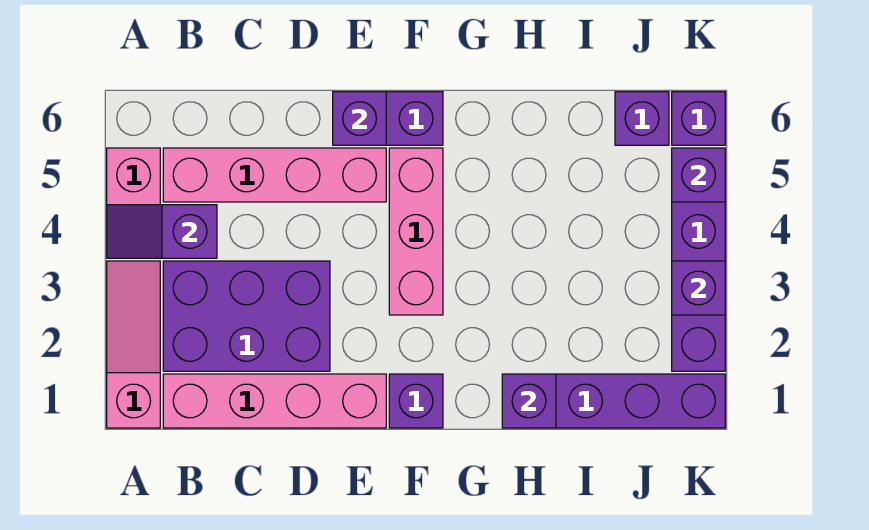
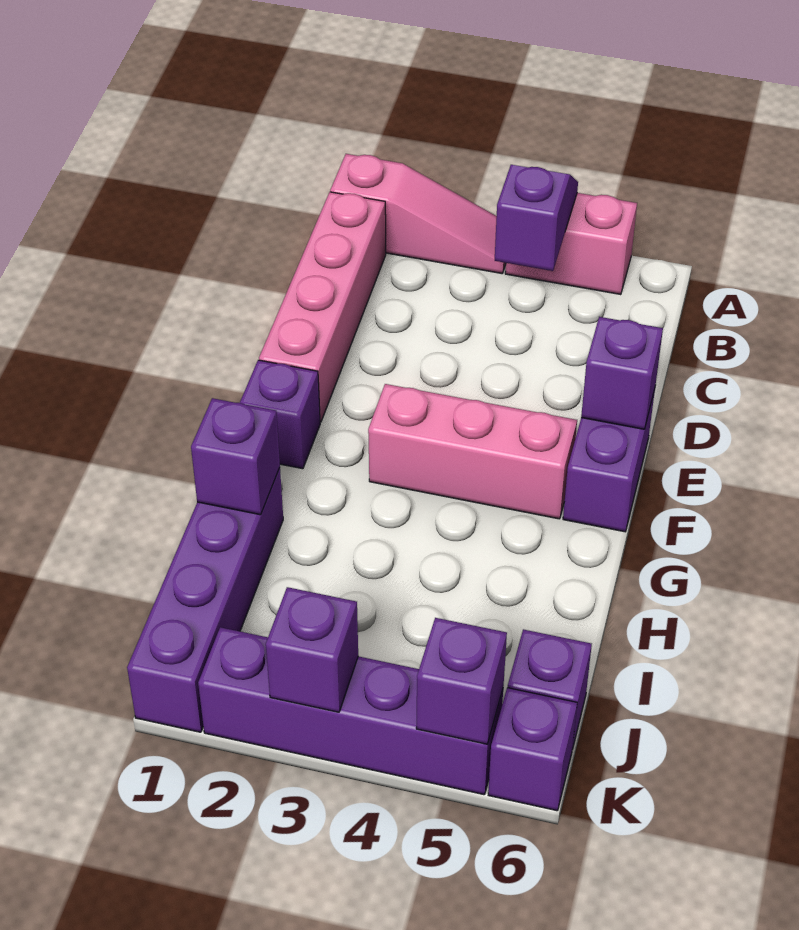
purple 2x3 brick [163,261,330,371] -> none
pink 1x4 brick [163,148,386,202] -> none

